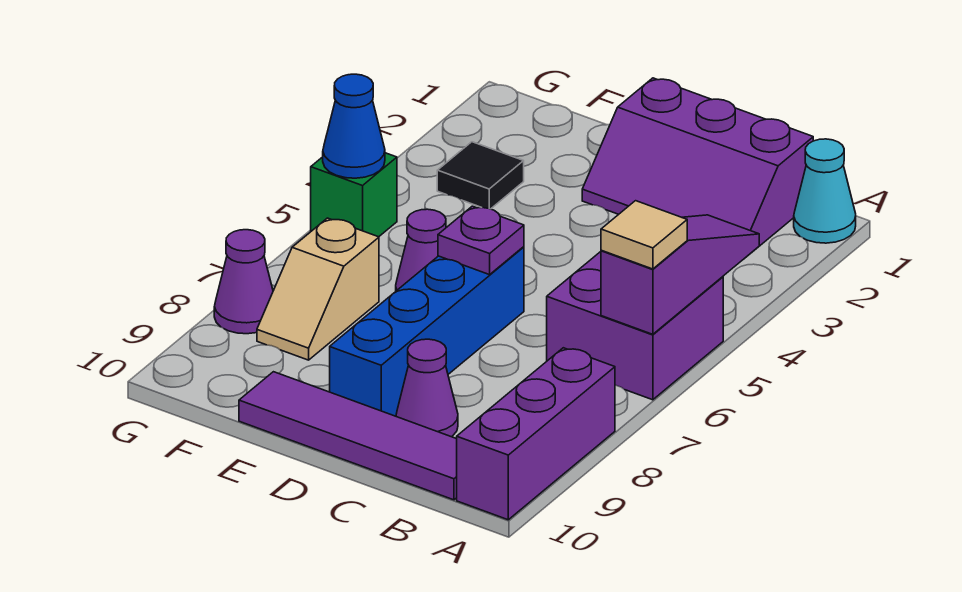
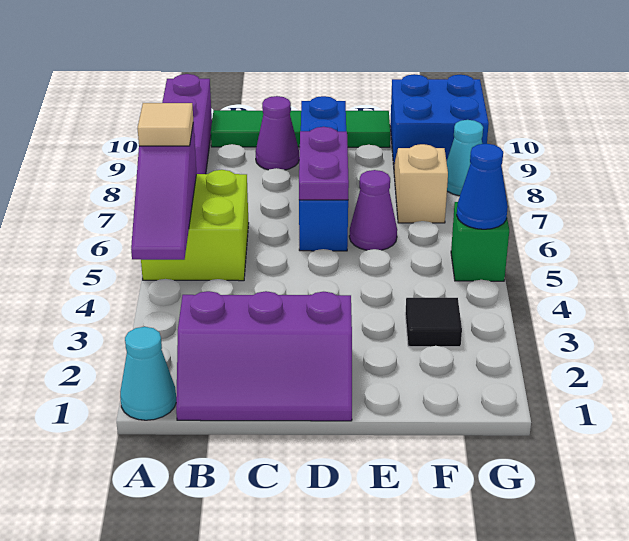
purple 2x2 brick [547,252,723,400] -> lime 2x2 brick [141,170,249,281]
purple 2x3 slope [582,78,813,259] -> purple 2x3 slope turned to [176,291,352,421]
purple 1x4 tile [239,372,457,500] -> green 1x4 tile [211,110,390,147]
purple 1x1 plate [438,206,524,275] -> purple 1x2 plate [299,127,349,200]
none -> blue 2x2 brick [390,74,489,165]
purple 1x1 cone [214,230,273,334] -> cyan 1x1 cone [447,120,483,196]

